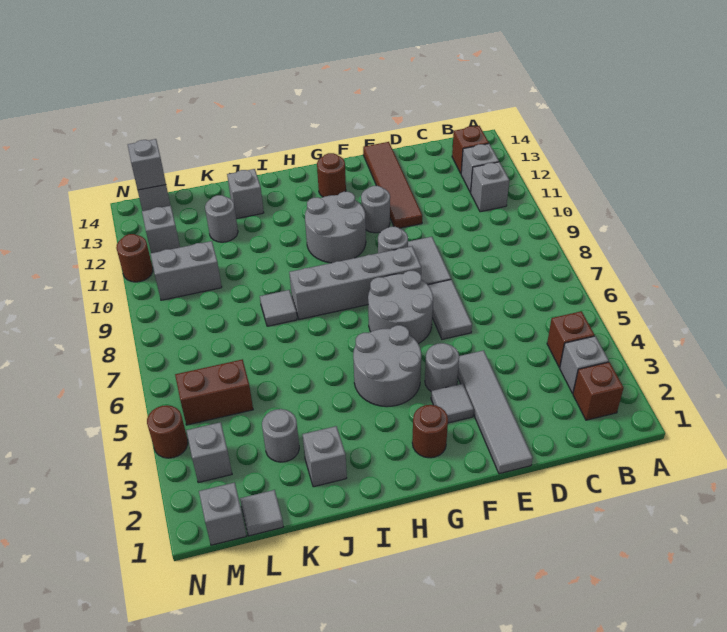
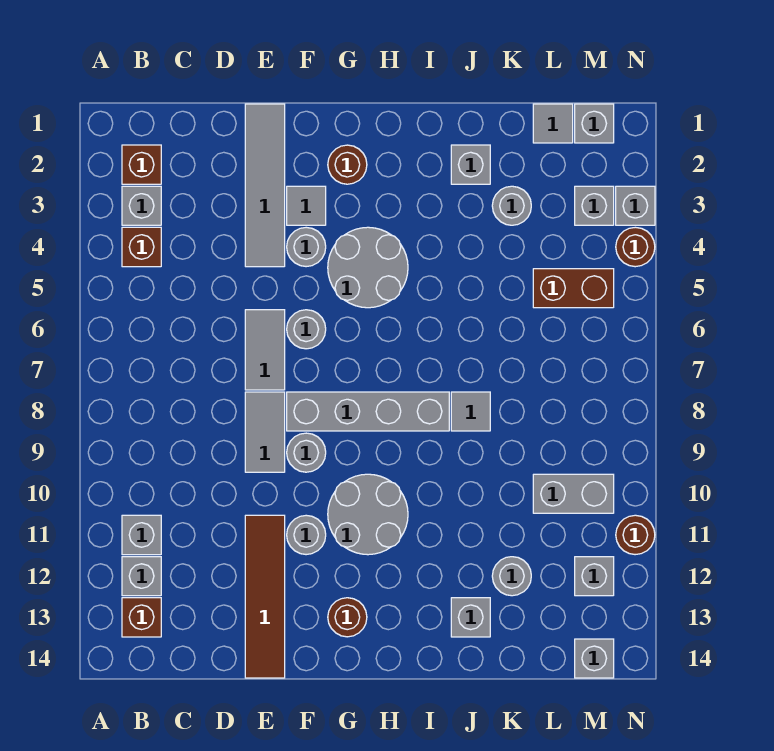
grey 2x2 round brick [368,271,433,344] -> grey 1x1 round brick [287,310,326,349]
grey 1x1 brick [128,139,166,190] -> grey 1x1 brick moved to [616,186,655,225]

